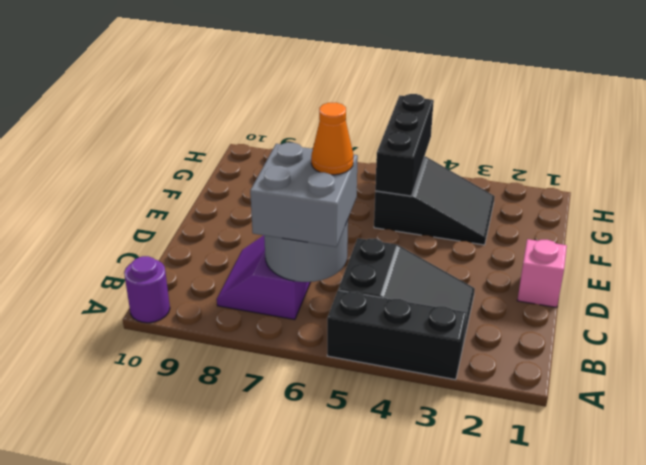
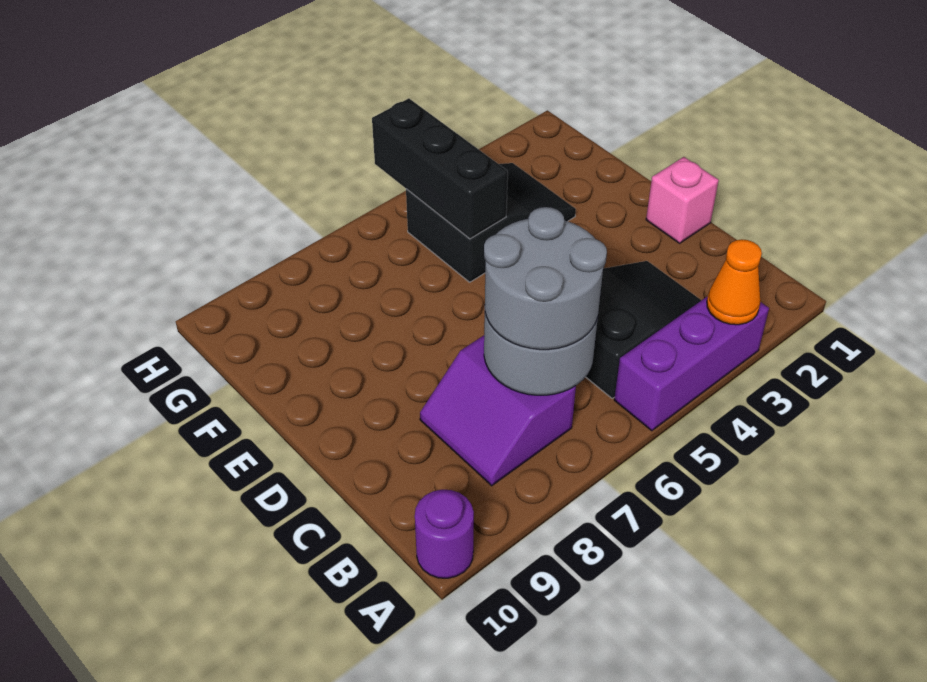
black 1x3 brick [327,290,467,380] -> purple 1x3 brick [614,296,769,431]
grey 2x2 brick [250,143,358,247] -> grey 2x2 round brick [484,207,607,350]
orange 1x1 cone [311,103,353,175] -> orange 1x1 cone moved to [707,240,762,325]

